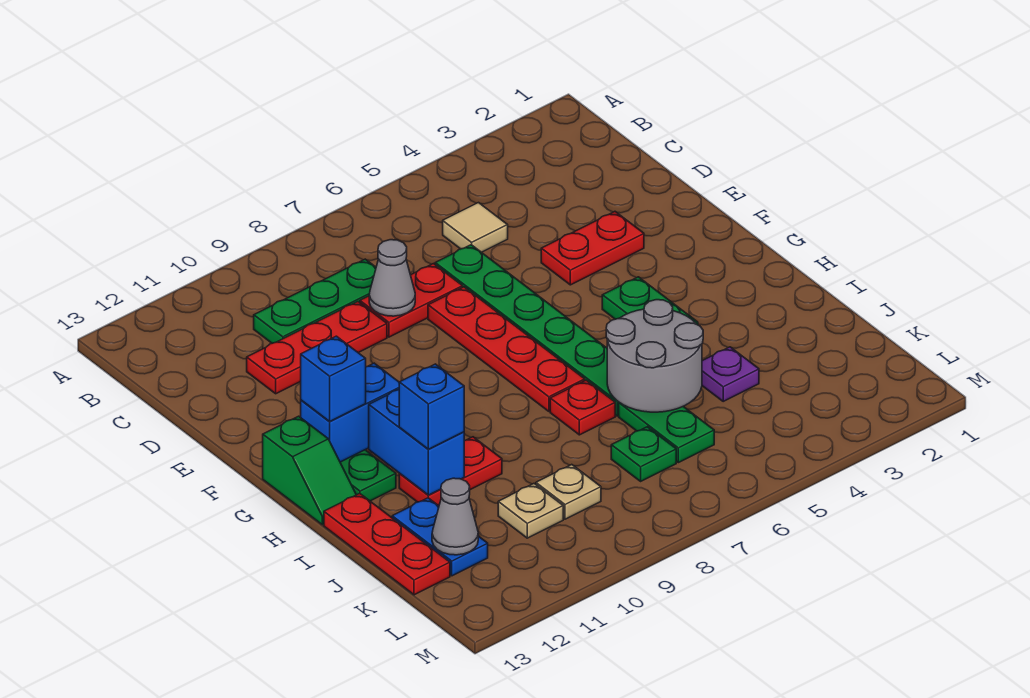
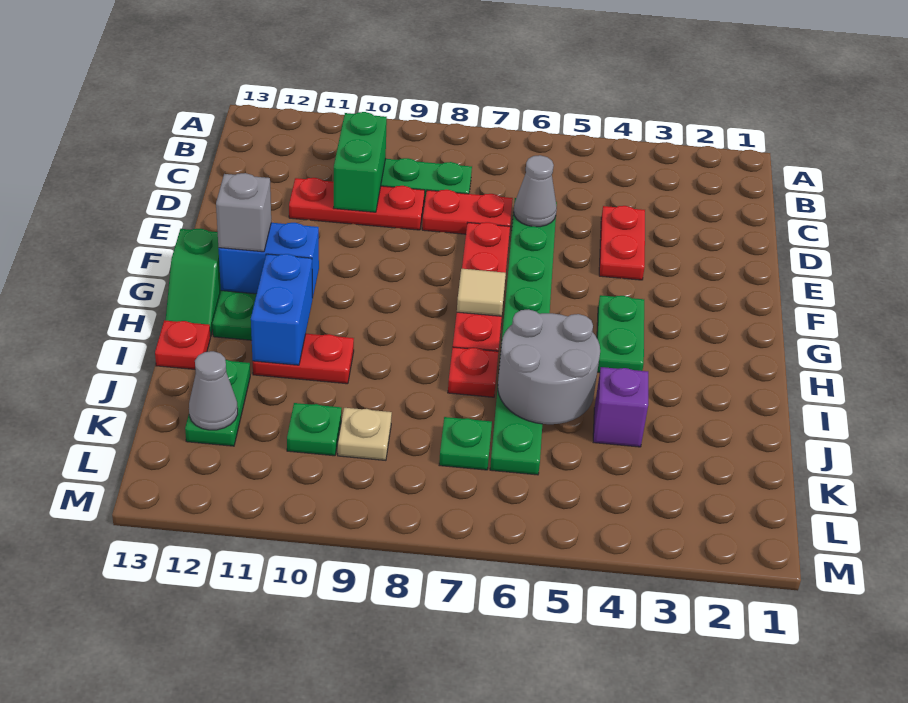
tan 1x1 tile [443,203,508,252] -> tan 1x1 tile moved to [457,269,506,316]
none -> green 1x2 brick [334,112,387,212]
grey 1x1 cone [369,240,415,316] -> grey 1x1 cone moved to [514,155,557,227]
red 1x2 plate [541,212,644,285] -> red 1x2 plate turned to [599,206,645,280]
blue 1x1 brick [301,336,366,422] -> grey 1x1 brick [216,173,271,252]
blue 1x1 brick [399,364,464,449] -> none
red 1x3 plate [324,493,450,595] -> red 1x1 plate [155,320,211,369]
purple 1x1 plate [702,347,759,401] -> purple 1x1 brick [593,367,648,447]
blue 1x2 plate [392,498,488,576] -> green 1x2 plate [185,360,250,446]
tan 1x1 plate [498,484,563,538] -> green 1x1 plate [287,403,342,456]

